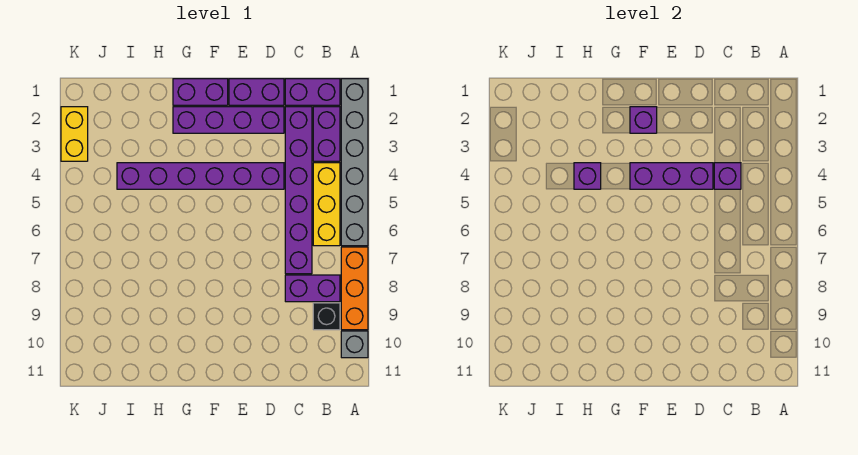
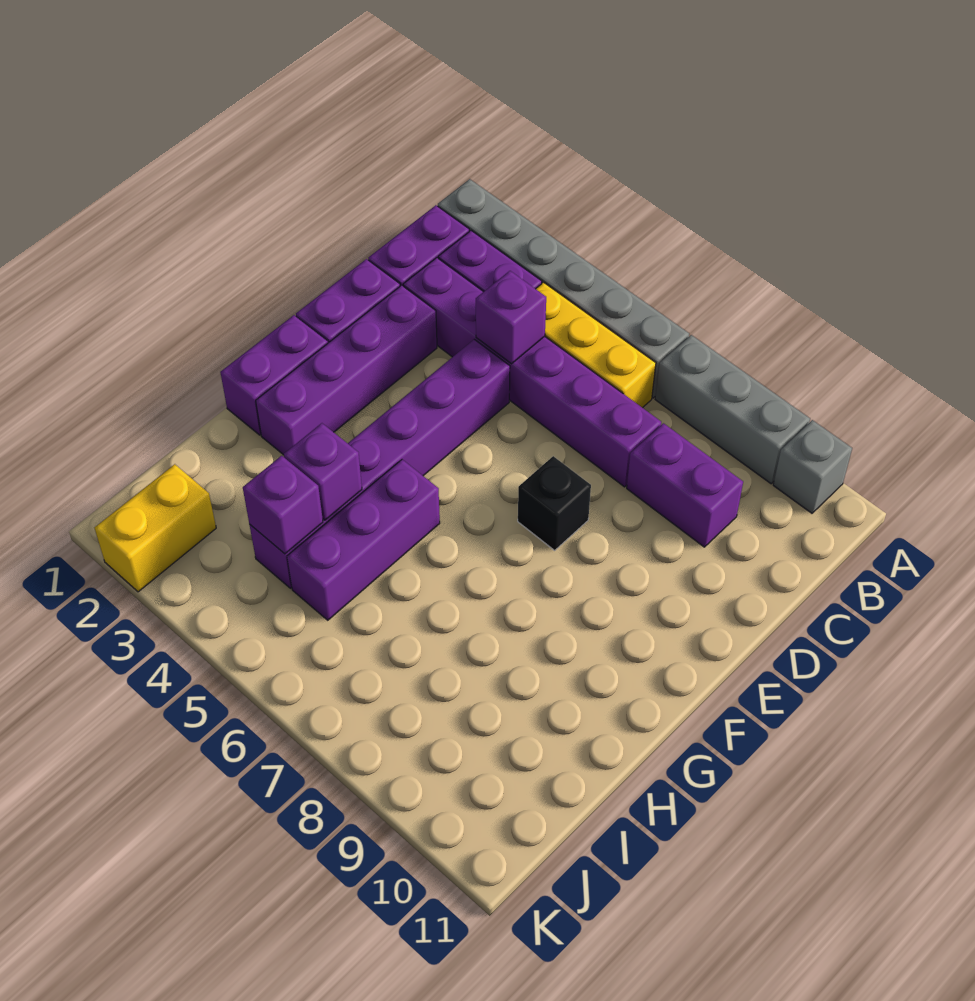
orange 1x3 brick [341,247,368,330] -> grey 1x3 brick [655,335,810,484]
purple 1x2 brick [285,275,340,302] -> purple 1x2 brick turned to [627,423,743,547]
black 1x1 brick [313,303,340,330] -> black 1x1 brick moved to [518,456,591,550]
purple 1x3 brick [630,163,713,189] -> purple 1x3 brick moved to [287,460,440,620]
purple 1x1 brick [630,107,657,133] -> purple 1x1 brick moved to [243,456,323,554]
yellow 1x2 brick [61,107,88,161] -> yellow 1x2 brick turned to [94,464,216,592]

